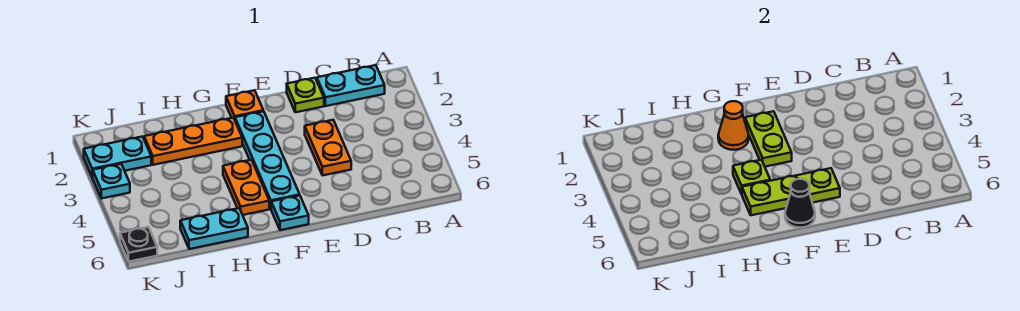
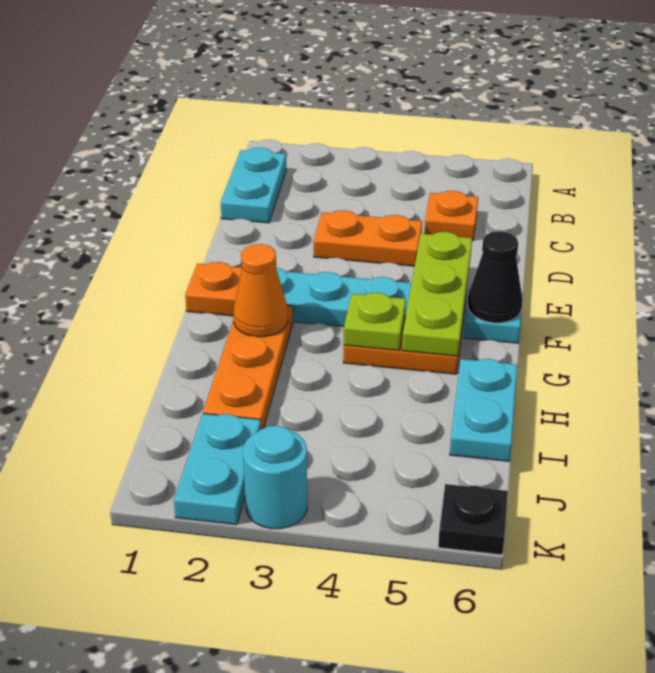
none -> orange 1x1 plate [424,191,478,241]
lime 1x1 plate [287,78,324,112] -> none
lime 1x2 plate [745,111,792,167] -> none
cyan 1x1 plate [92,164,130,199] -> cyan 1x1 round brick [243,426,307,529]

